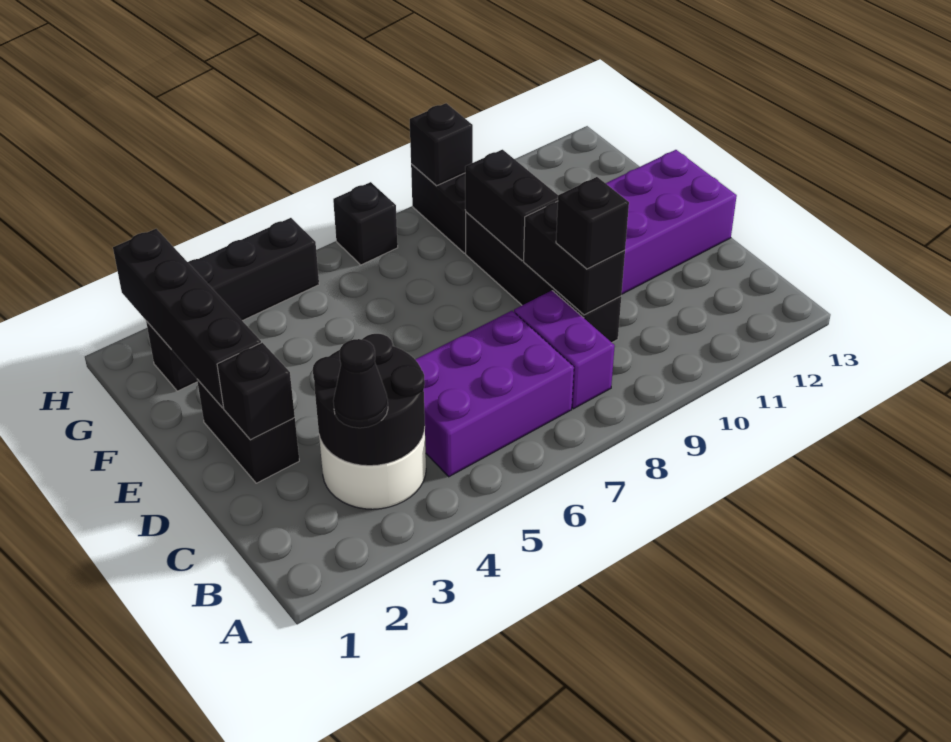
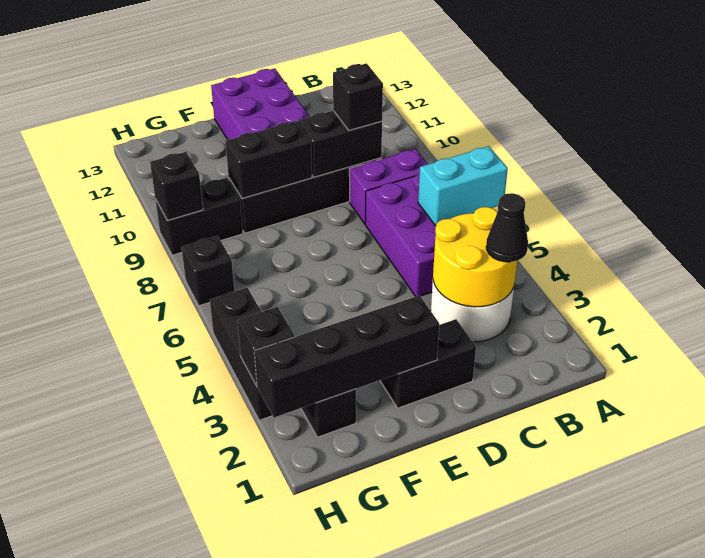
none -> cyan 1x2 brick [418,146,508,226]
black 2x2 round brick [313,334,425,466] -> yellow 2x2 round brick [433,207,517,307]
black 1x1 brick [217,343,295,440] -> black 1x1 brick moved to [237,307,295,385]

